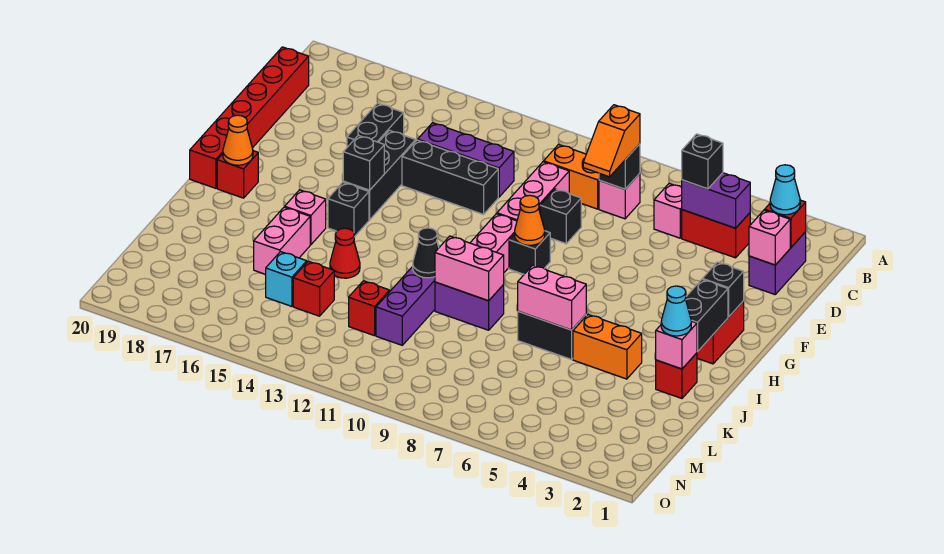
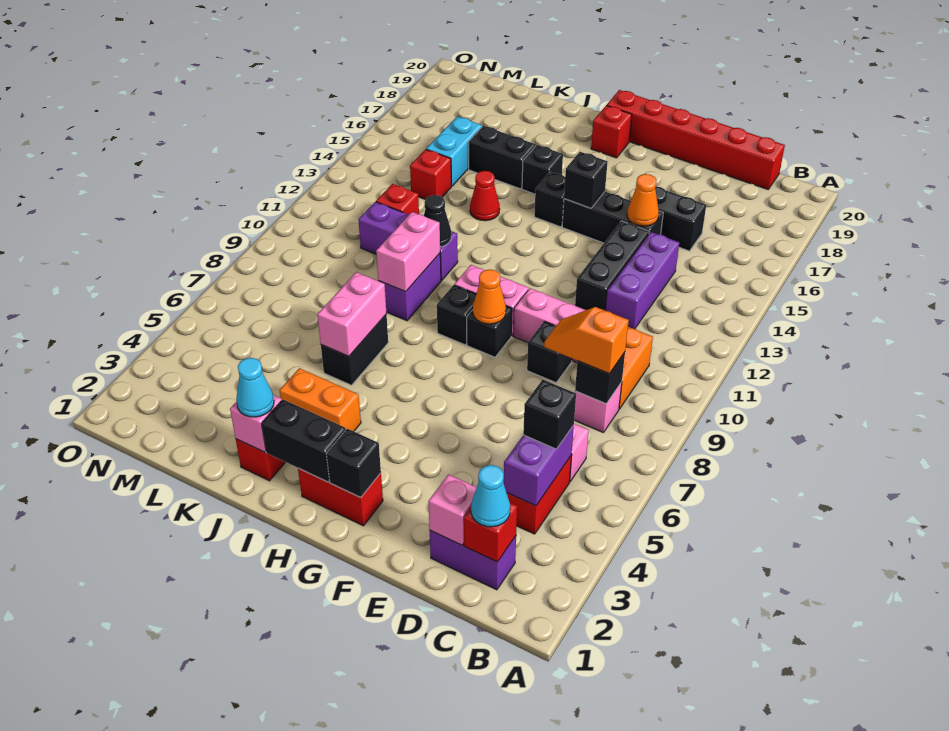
none -> black 1x1 brick [437,285,476,345]
orange 1x1 cone [223,115,253,165] -> orange 1x1 cone moved to [627,174,659,226]
pink 1x1 brick [285,190,326,245] -> black 1x1 brick [522,145,563,194]
orange 1x2 brick [573,315,642,379] -> orange 1x2 brick turned to [279,368,361,431]
pink 1x2 brick [254,207,310,274] -> black 1x2 brick [469,126,536,189]
cyan 1x1 brick [266,252,307,306] -> cyan 1x2 brick [426,116,482,186]

